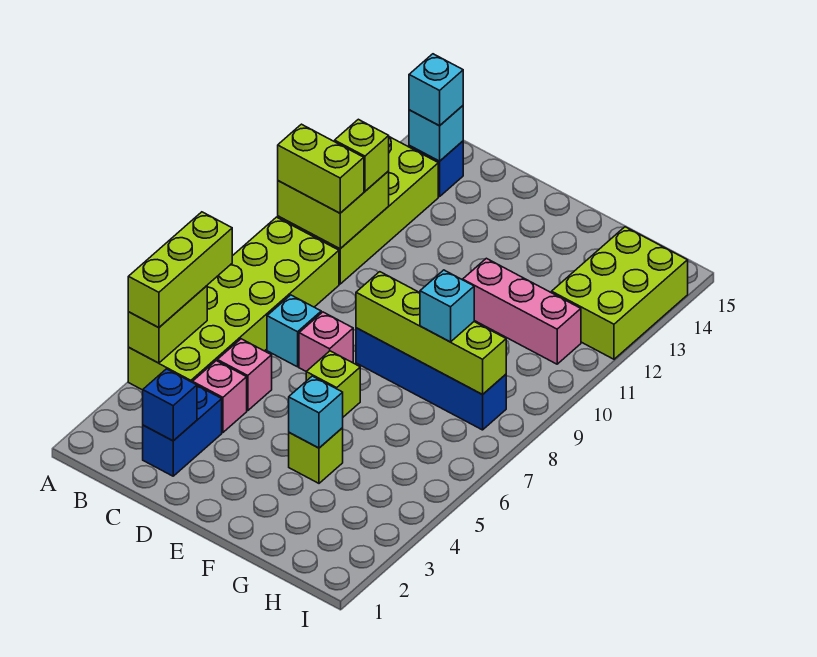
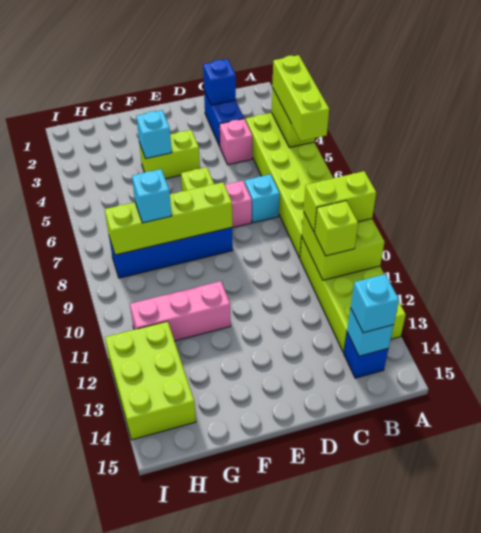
pink 1x1 brick [217,339,272,411] -> none
lime 1x1 brick [289,428,343,483] -> lime 1x2 brick [139,130,200,179]

